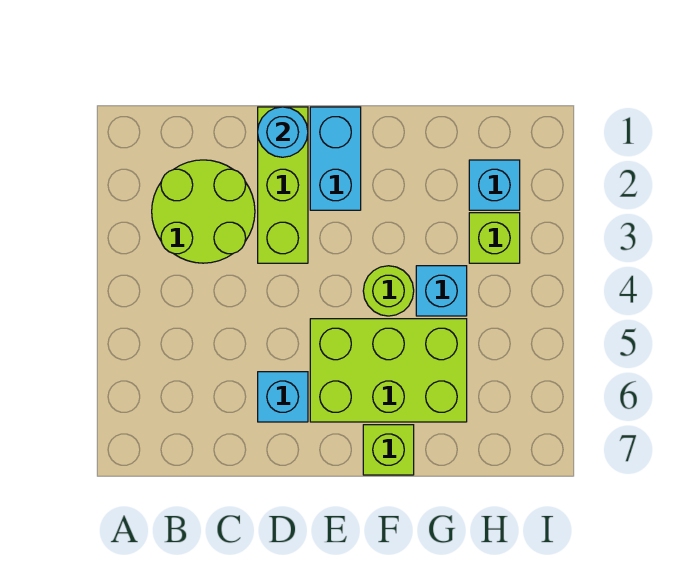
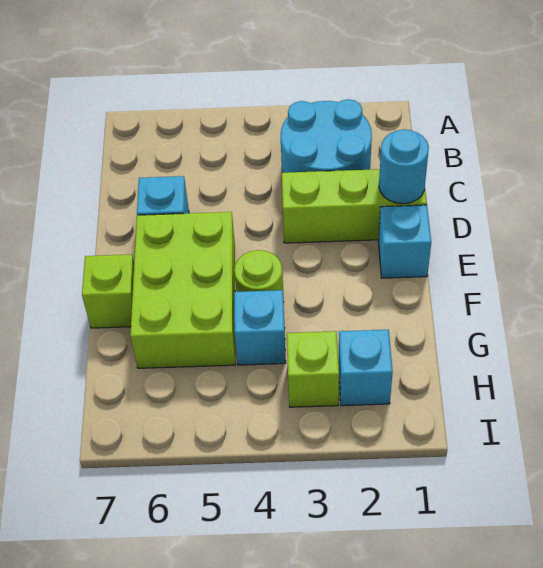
lime 2x2 round brick [152,160,255,263] -> cyan 2x2 round brick [281,99,372,173]
cyan 1x2 brick [310,107,361,210] -> cyan 1x1 brick [378,205,431,278]

